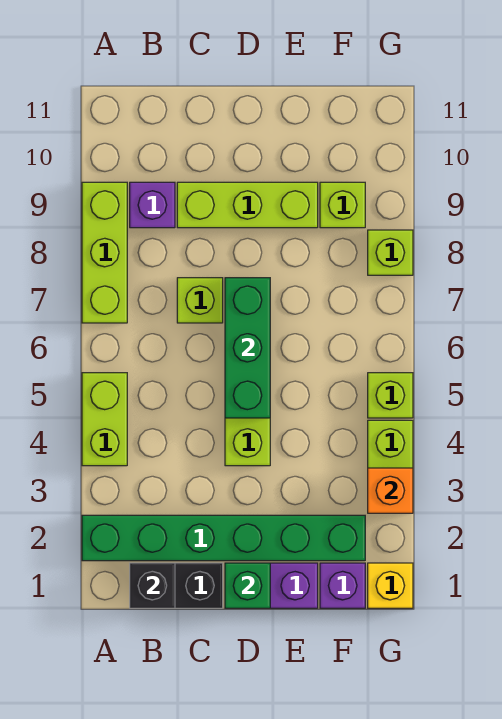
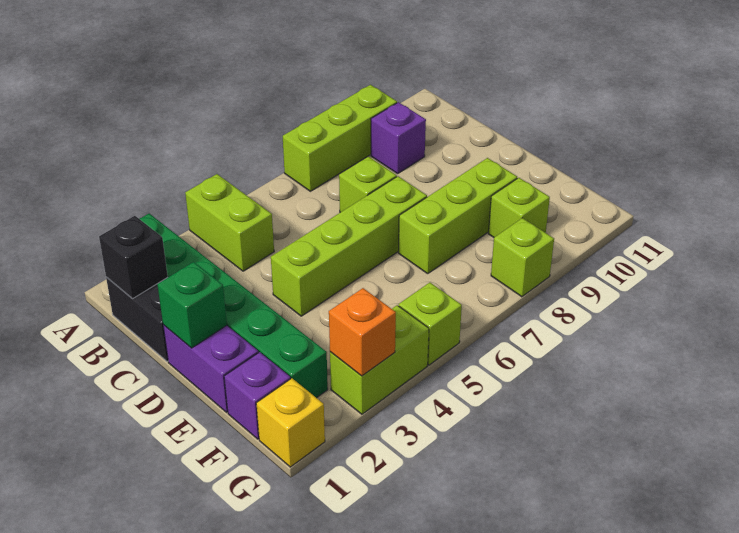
lime 1x2 brick [82,373,127,466] -> lime 1x2 brick turned to [185,174,274,271]
lime 1x3 brick [177,182,318,228] -> lime 1x3 brick turned to [398,158,517,274]
green 1x3 brick [225,278,270,418] -> none

